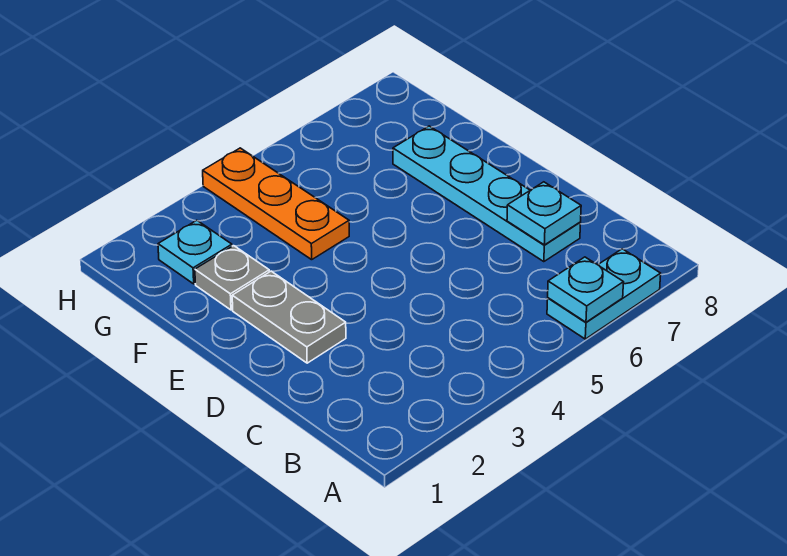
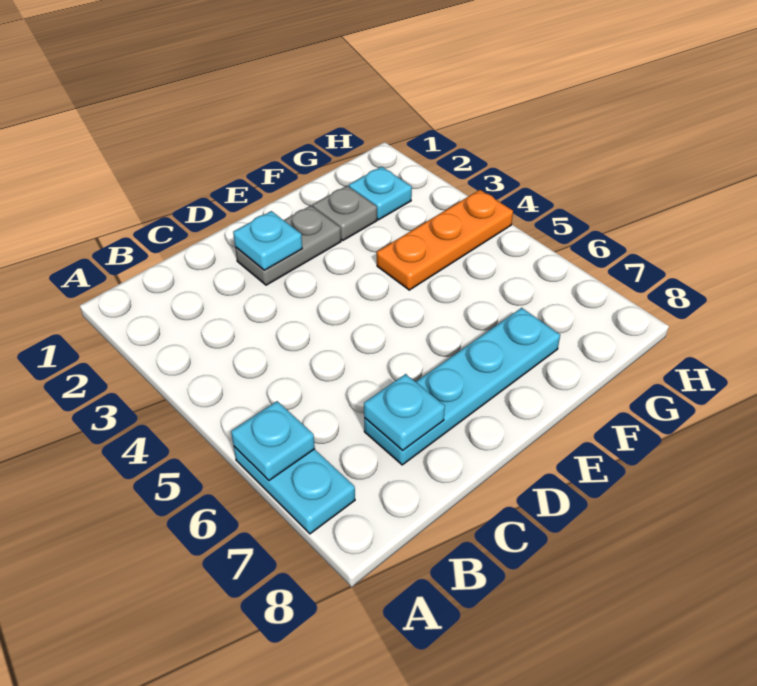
none -> cyan 1x1 plate [233,211,302,270]

